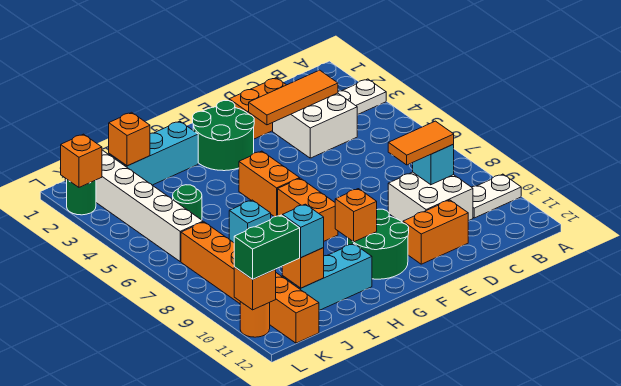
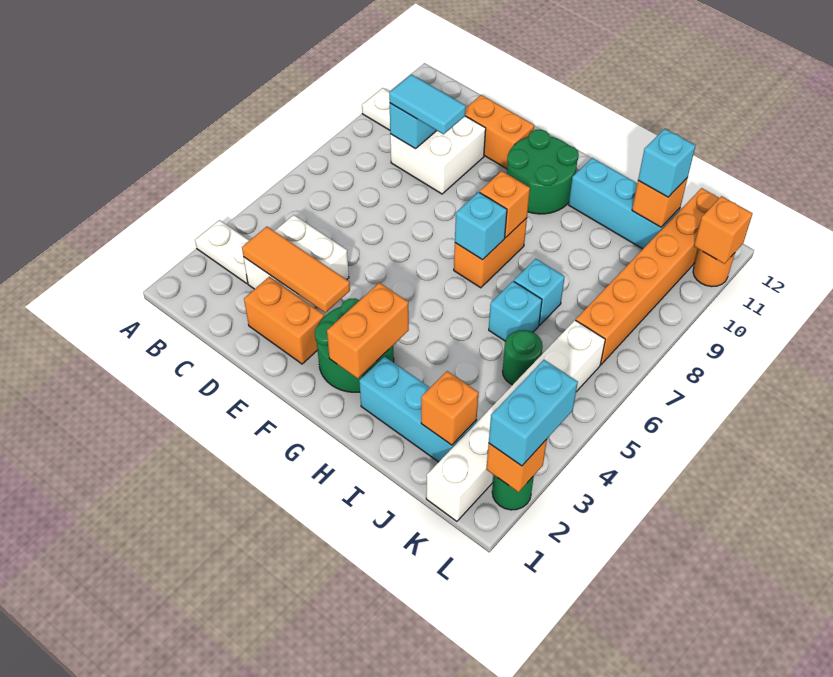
orange 1x2 tile [388,121,454,165] -> cyan 1x2 tile [389,75,466,134]
orange 1x2 brick [239,151,300,217] -> orange 1x2 brick moved to [327,283,409,379]
none -> cyan 1x1 brick [455,192,507,260]
orange 1x1 brick [335,189,377,242] -> orange 1x1 brick moved to [480,171,530,238]
none -> cyan 1x1 brick [489,281,542,341]
green 1x2 brick [234,215,300,279] -> none
none -> cyan 1x2 brick [489,360,578,466]

